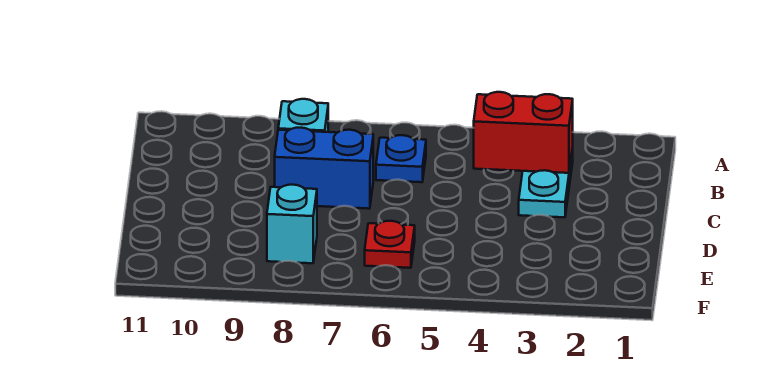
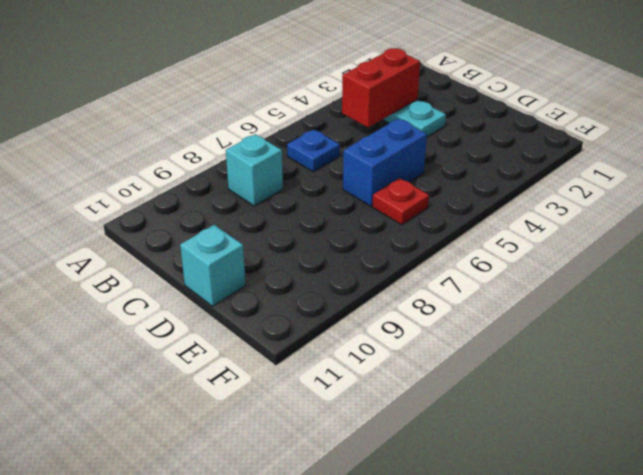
blue 1x2 brick [275,128,373,209] -> blue 1x2 brick moved to [343,119,427,206]
cyan 1x1 brick [267,185,317,263] -> cyan 1x1 brick moved to [180,225,246,306]

